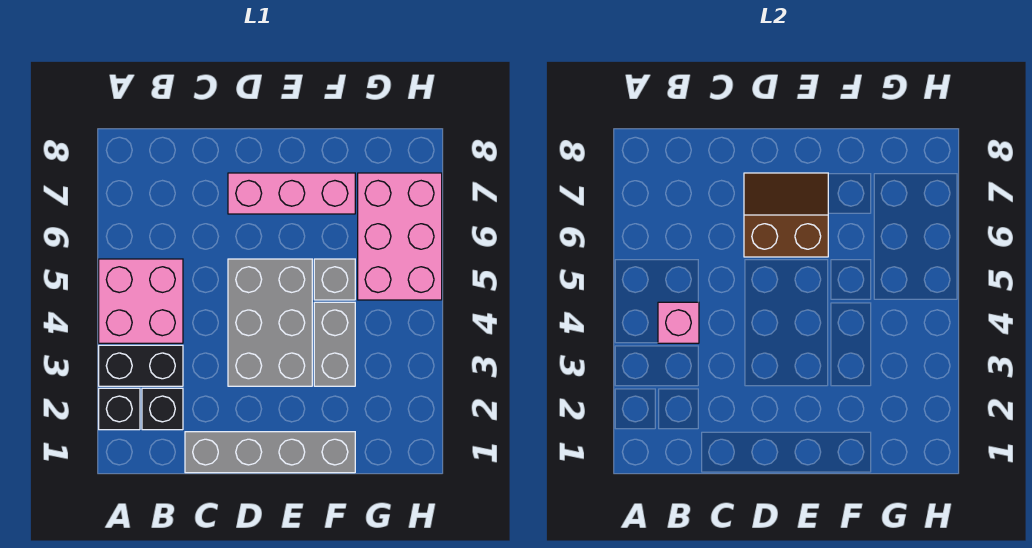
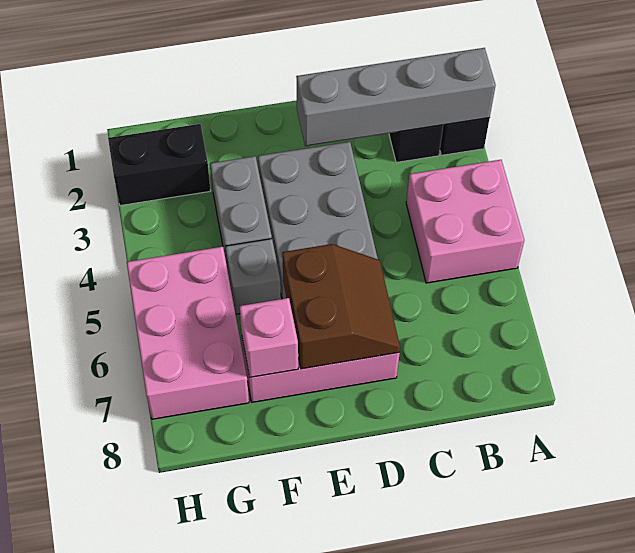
black 1x2 brick [99,345,183,386] -> black 1x2 brick moved to [108,124,210,205]
pink 1x1 brick [658,302,699,343] -> pink 1x1 brick moved to [239,298,298,377]
grey 1x4 brick [185,432,355,473] -> grey 1x4 brick moved to [296,48,496,146]
brown 2x2 slope [744,173,828,257] -> brown 2x2 slope turned to [282,244,400,369]

